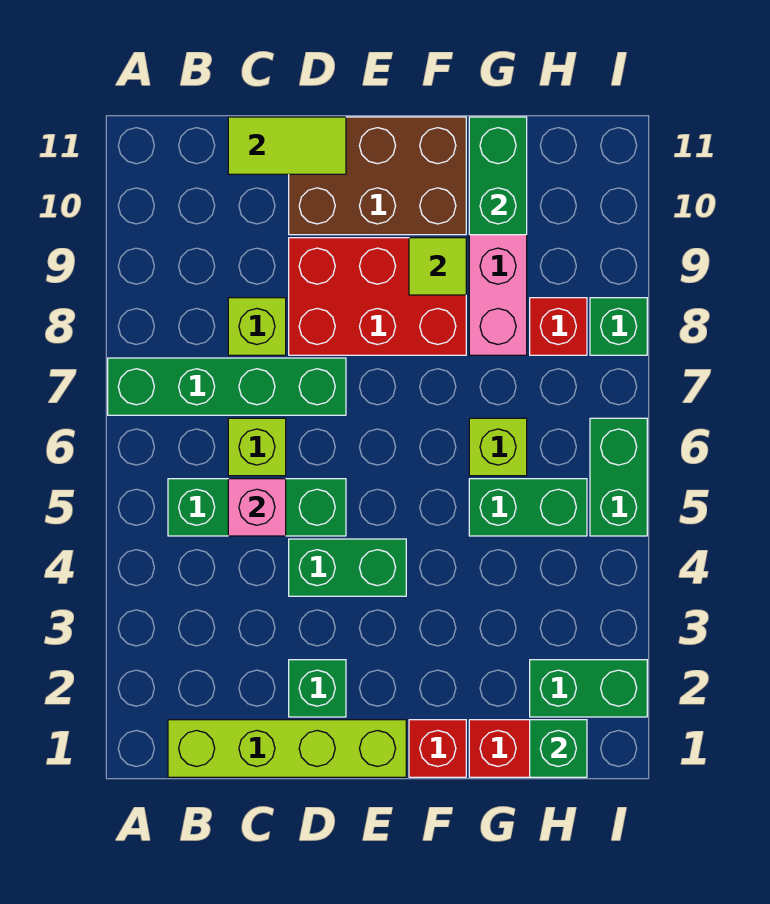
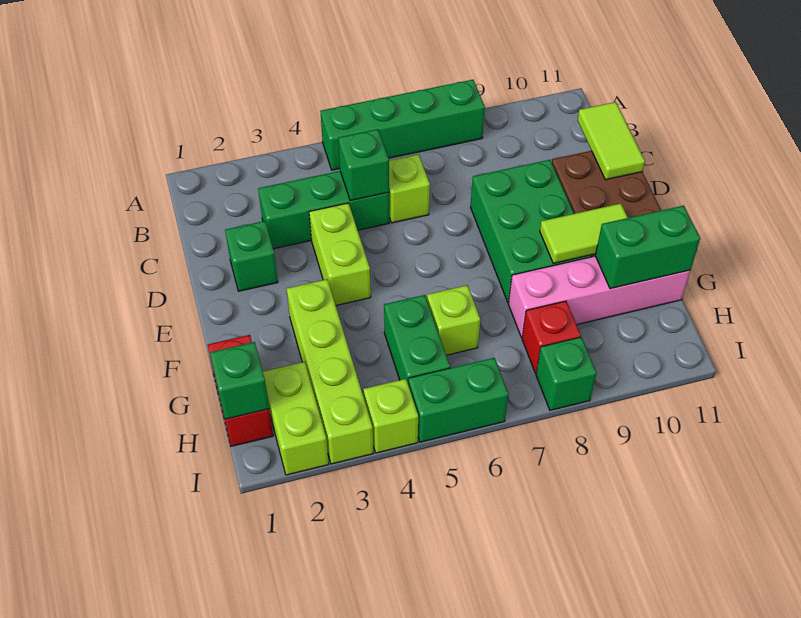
green 1x4 brick [108,358,346,415] -> green 1x4 brick turned to [320,80,485,170]
lime 1x4 brick [168,720,406,777] -> lime 1x4 brick moved to [287,279,373,464]
green 1x3 brick [168,479,346,536] -> green 1x3 brick turned to [258,171,389,249]
pink 1x1 brick [228,479,286,536] -> green 1x1 brick [339,129,389,201]
lime 1x1 brick [228,298,286,355] -> lime 1x1 brick moved to [363,379,418,453]
green 1x2 brick [289,539,406,596] -> lime 1x2 brick [309,203,371,305]
red 2x3 brick [289,238,466,355] -> green 2x3 brick [471,160,592,303]
red 1x1 brick [409,720,466,777] -> none
lime 1x1 tile [409,238,466,295] -> lime 1x2 tile [540,204,628,263]
green 1x2 brick [530,660,647,717] -> lime 1x2 brick [263,362,329,475]

